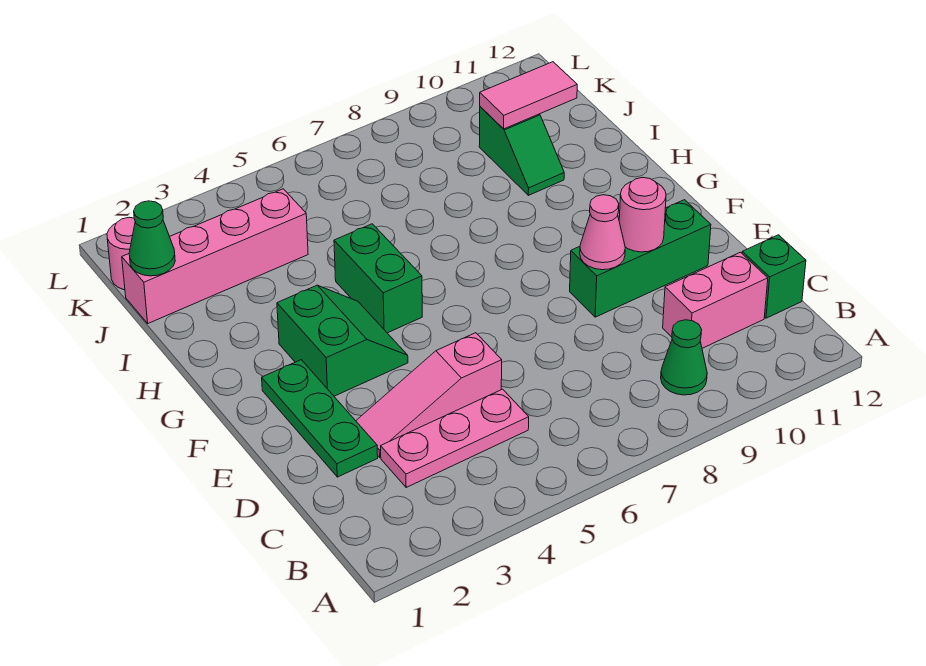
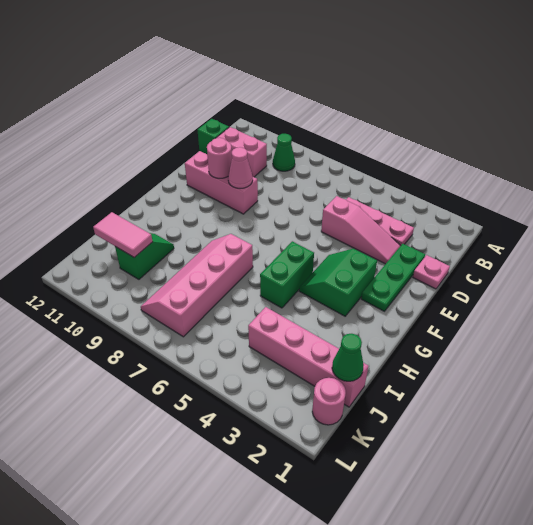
none -> pink 1x1 plate [413,255,450,289]
green 1x3 brick [570,200,711,317] -> pink 1x3 brick [185,151,258,214]
none -> pink 2x4 slope [141,234,253,337]

